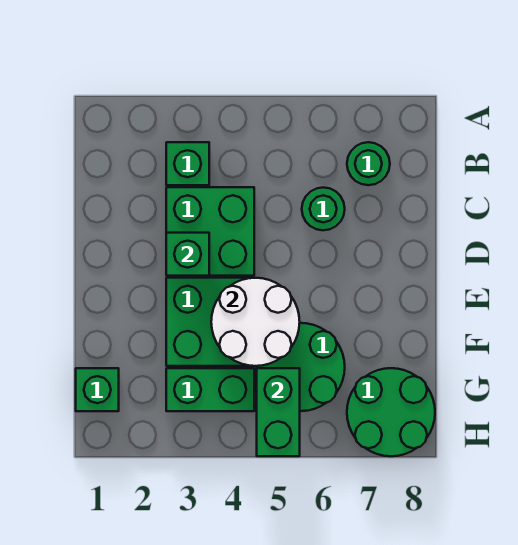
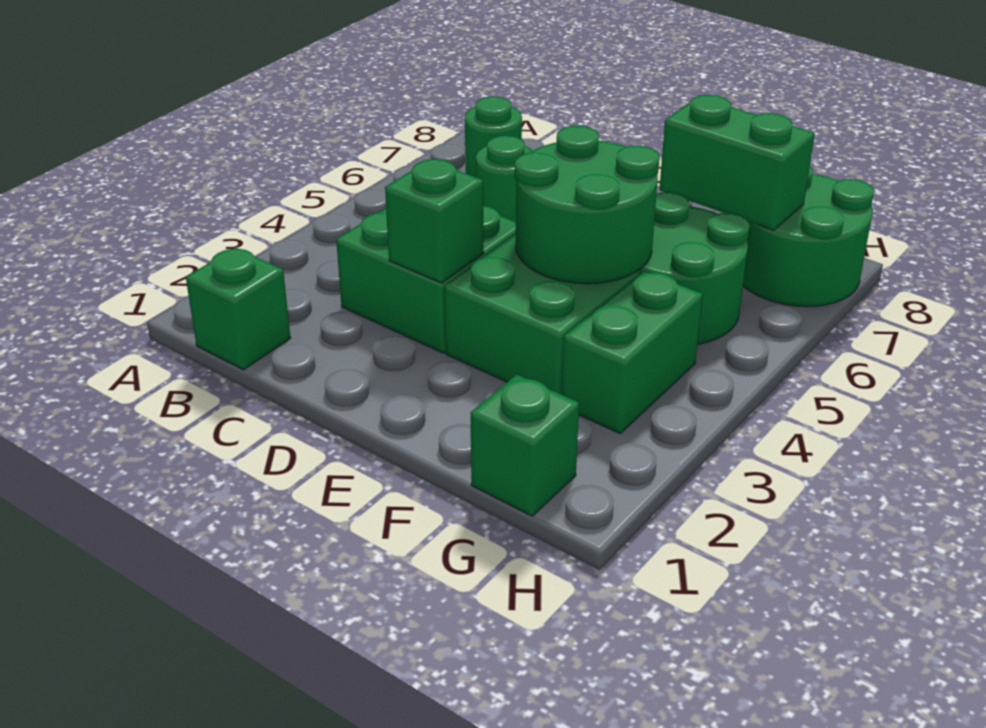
green 1x1 brick [166,142,209,185] -> green 1x1 brick moved to [186,248,290,370]
white 2x2 round brick [211,278,300,366] -> green 2x2 round brick [515,126,660,284]
green 1x2 brick [257,368,300,456] -> green 1x2 brick moved to [659,95,815,230]

